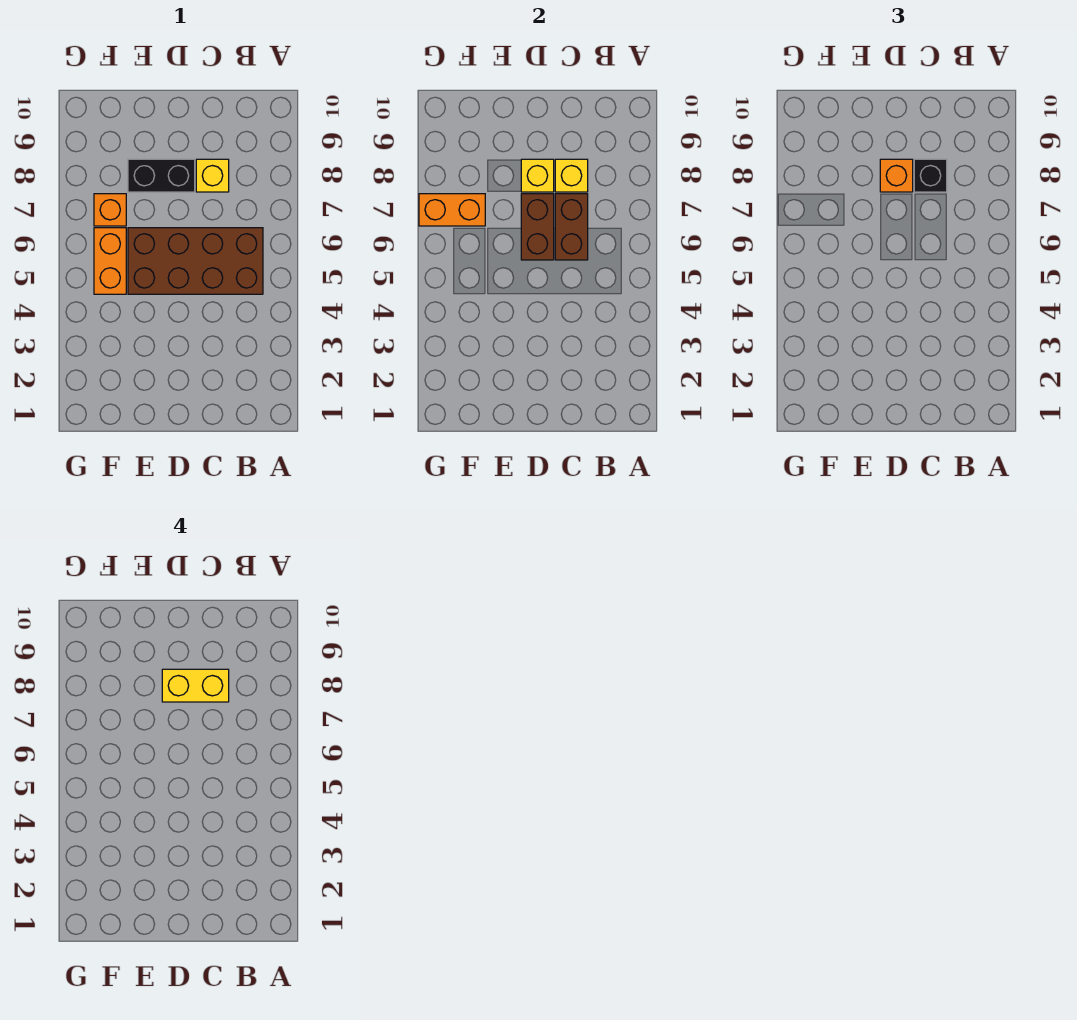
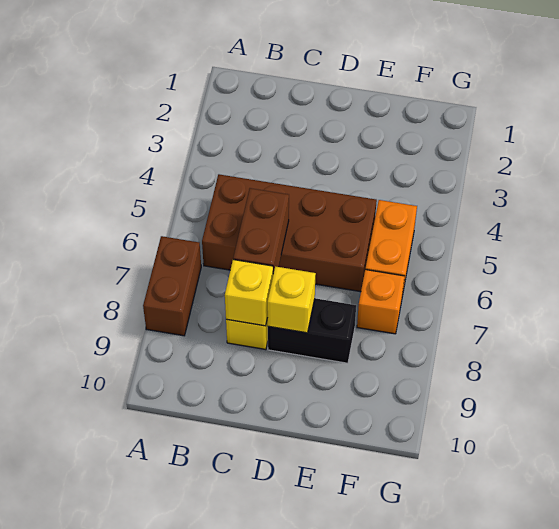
black 1x1 brick [914,159,947,192] -> none
yellow 1x2 brick [162,669,229,702] -> none
brown 1x2 brick [521,194,554,260] -> brown 1x2 brick moved to [143,236,201,336]
orange 1x1 brick [880,159,913,192] -> none
orange 1x2 brick [419,194,485,226] -> none

